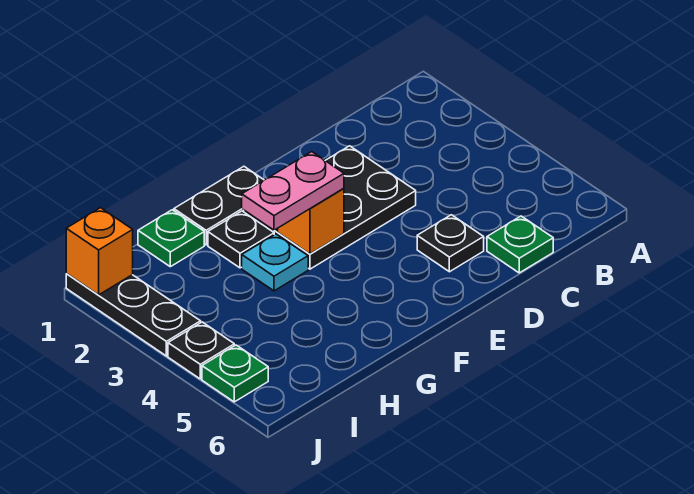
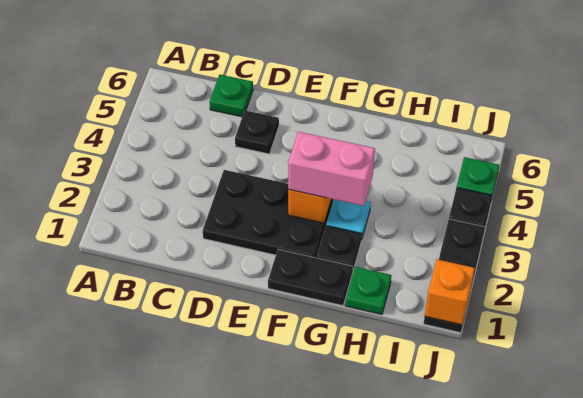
pink 1x2 plate [242,152,344,230] -> pink 1x2 brick [288,132,375,206]

